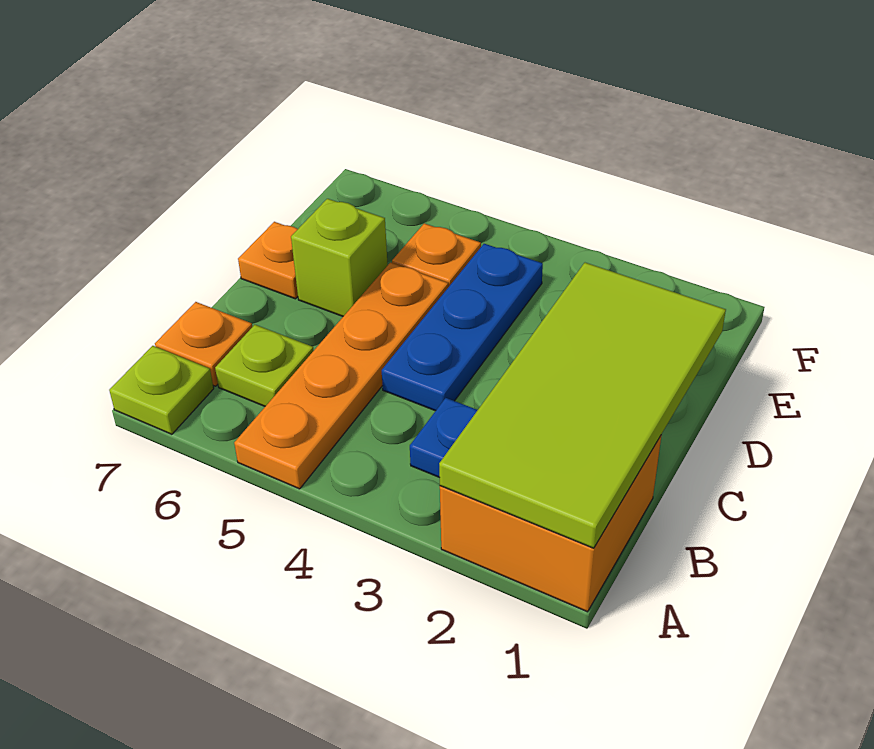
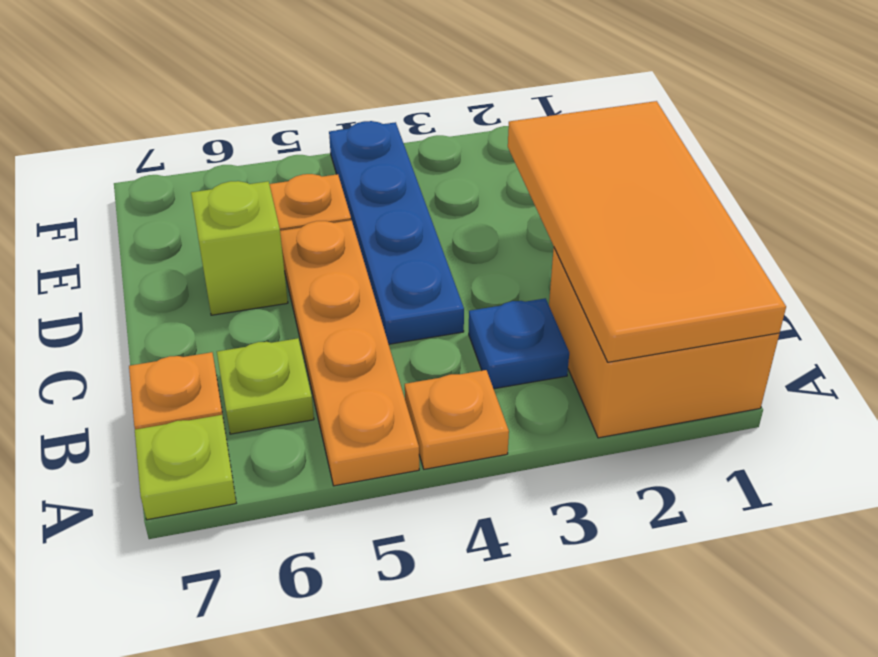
lime 2x4 tile [439,263,726,548] -> orange 2x4 tile [508,101,786,362]
blue 1x3 plate [382,244,543,411] -> blue 1x4 plate [329,121,464,344]
orange 1x1 plate [238,222,298,299] -> orange 1x1 plate moved to [405,370,509,469]

